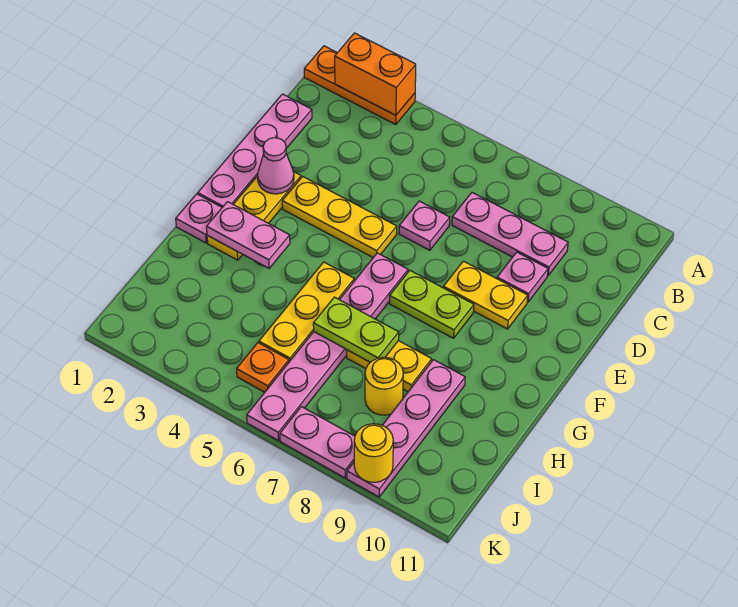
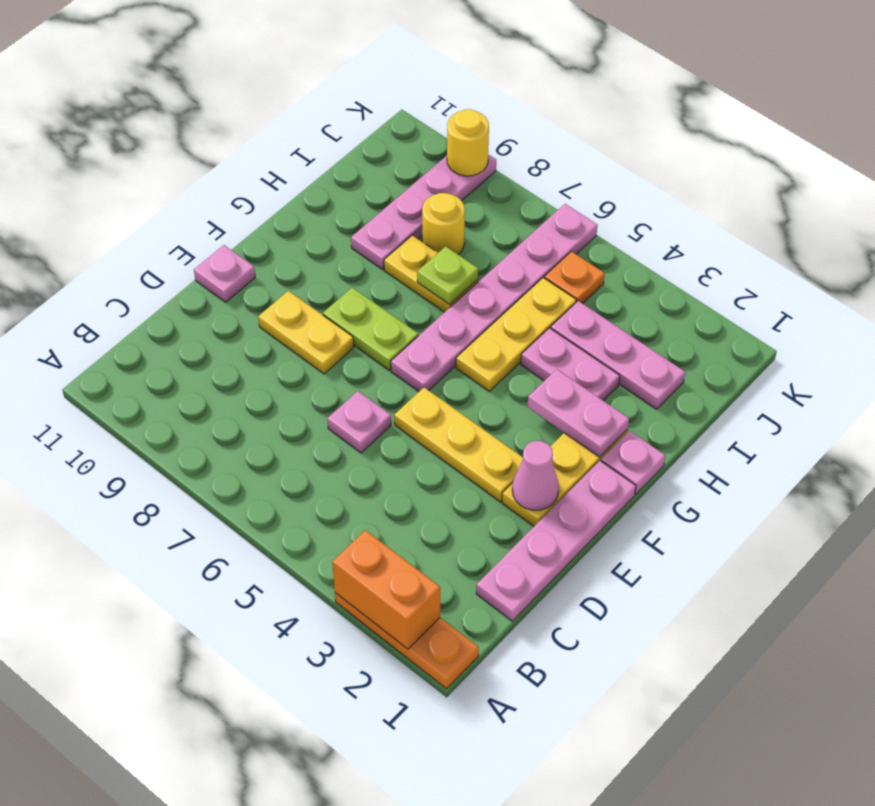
pink 1x3 plate [452,193,568,275] -> pink 1x3 plate moved to [551,301,685,409]
pink 1x1 plate [497,252,548,302] -> pink 1x1 plate moved to [194,245,255,302]
lime 1x2 plate [313,297,399,362] -> lime 1x1 plate [417,246,478,305]
pink 1x2 plate [280,407,355,478] -> pink 1x2 plate moved to [521,328,620,401]

